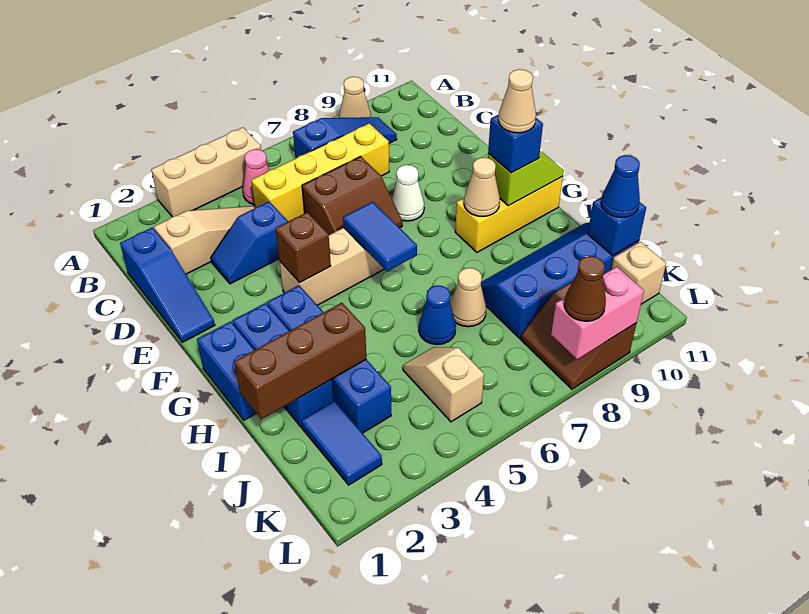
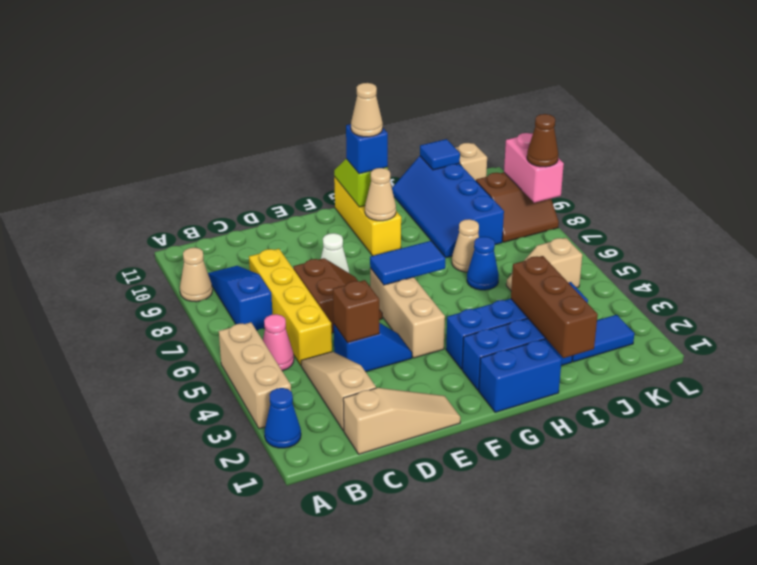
blue 1x3 slope [120,228,215,342] -> tan 1x3 slope [343,388,460,454]
blue 1x2 slope [211,202,288,284] -> blue 1x2 slope turned to [334,323,412,372]
brown 1x1 brick [275,212,331,283] -> brown 1x1 brick moved to [333,280,379,343]
blue 1x1 brick [588,197,646,256] -> blue 1x1 tile [420,139,460,170]
blue 1x1 cone [601,155,640,218] -> blue 1x1 cone moved to [265,388,301,448]

